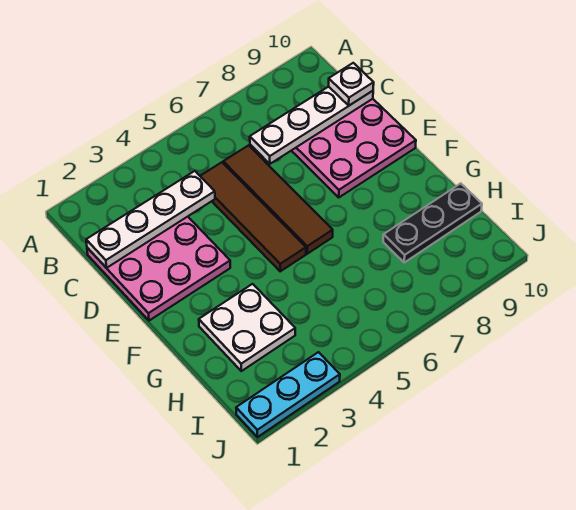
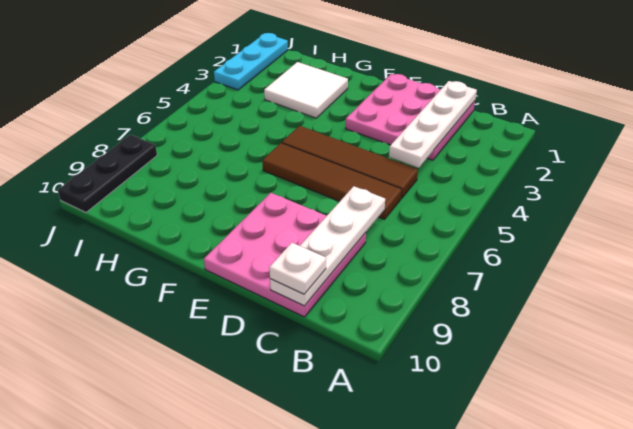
white 2x2 plate [199,284,295,371] -> white 2x2 tile [264,62,348,118]
black 1x3 plate [383,183,482,262] -> black 1x3 plate moved to [58,135,157,212]

